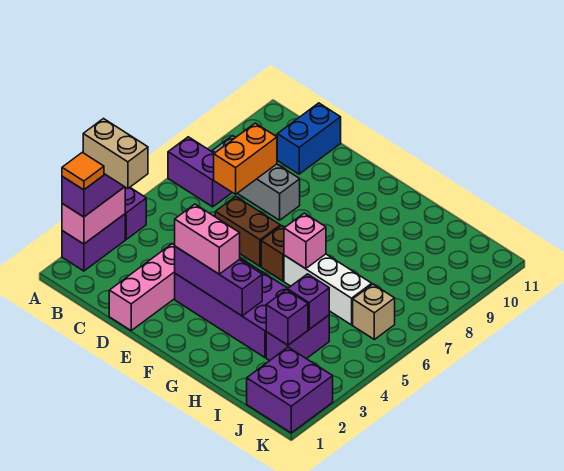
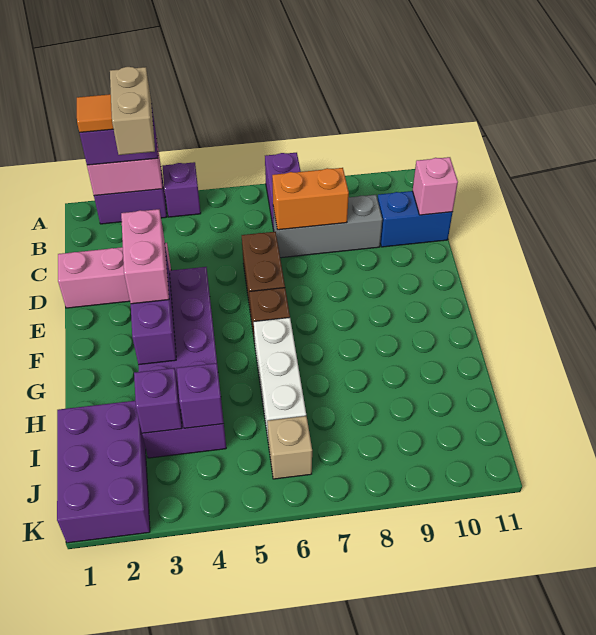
grey 1x3 brick [212,136,300,220] -> grey 1x3 brick turned to [273,195,382,258]
pink 1x1 brick [284,213,326,269] -> pink 1x1 brick moved to [413,157,458,215]
purple 2x2 brick [247,347,333,433] -> purple 2x3 brick [57,401,150,543]

